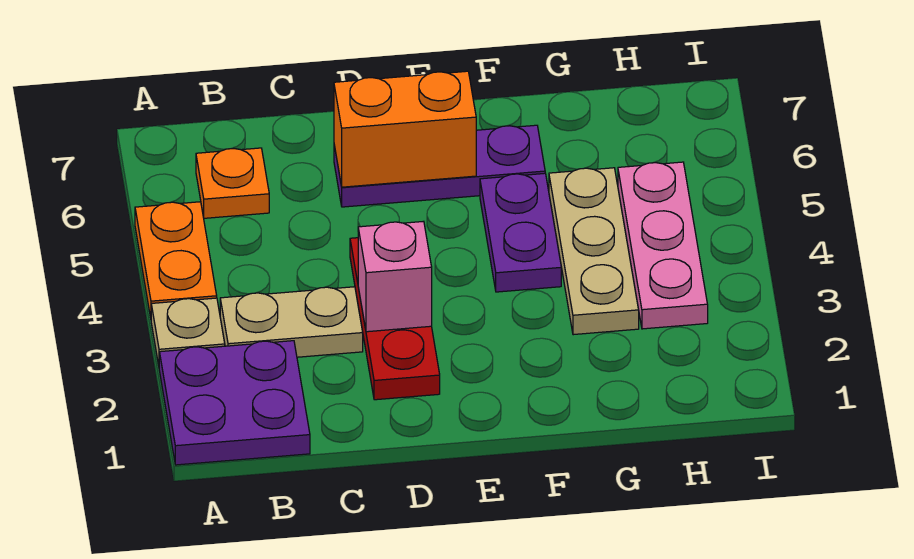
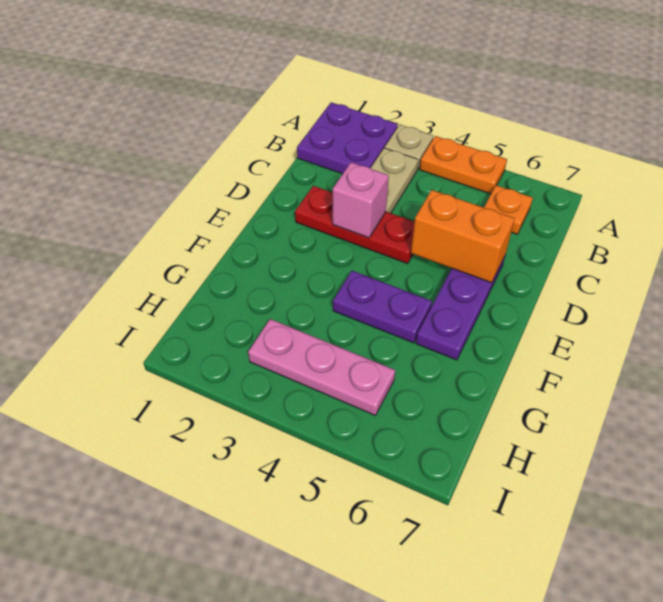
orange 1x2 brick [334,71,476,187] -> orange 1x2 brick turned to [411,190,515,283]
tan 1x3 plate [549,168,639,335] -> none

